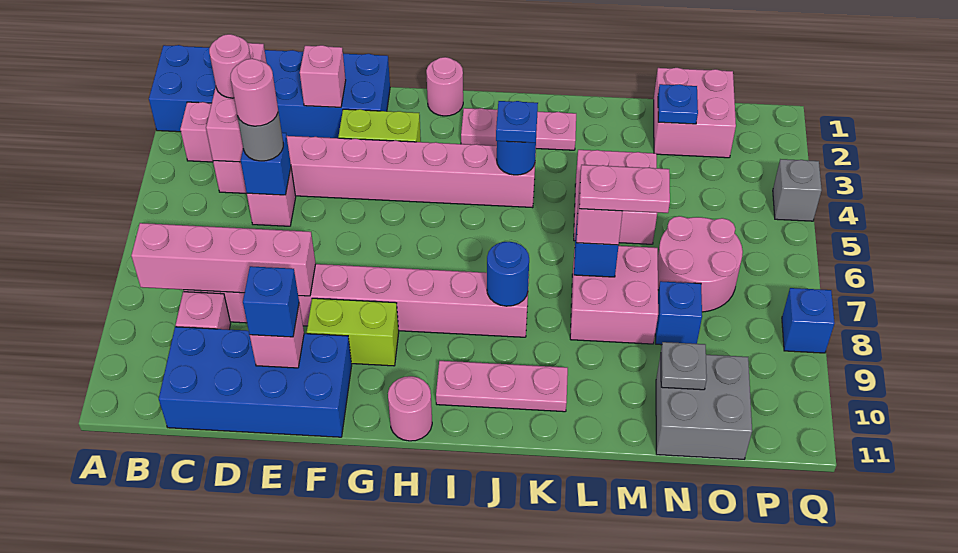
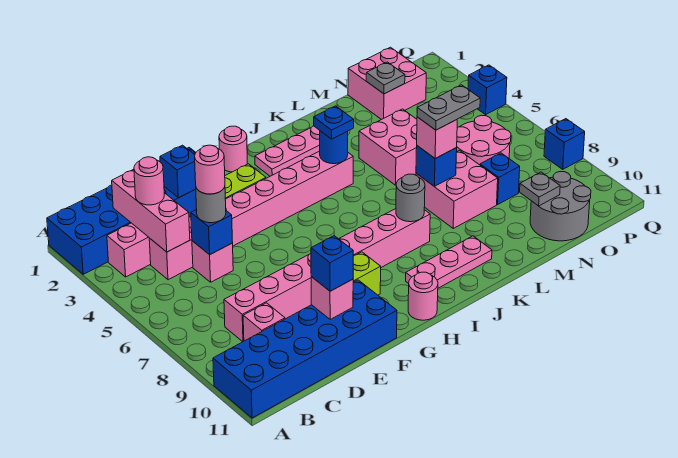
pink 1x4 brick [131,223,316,296] -> none
blue 2x4 brick [159,327,352,437] -> blue 2x6 brick [213,280,397,418]
pink 1x1 brick [300,45,346,107] -> blue 1x1 brick [160,145,196,198]
blue 1x1 round brick [487,242,529,306] -> grey 1x1 round brick [396,174,425,222]
pink 1x2 plate [579,165,670,213] -> grey 1x2 plate [417,85,480,130]
blue 1x1 plate [658,84,698,124] -> grey 1x1 plate [366,62,405,94]
grey 2x2 brick [656,354,752,459] -> grey 2x2 round brick [530,171,591,241]
grey 1x1 brick [773,159,822,221] -> blue 1x1 brick [468,65,507,115]

